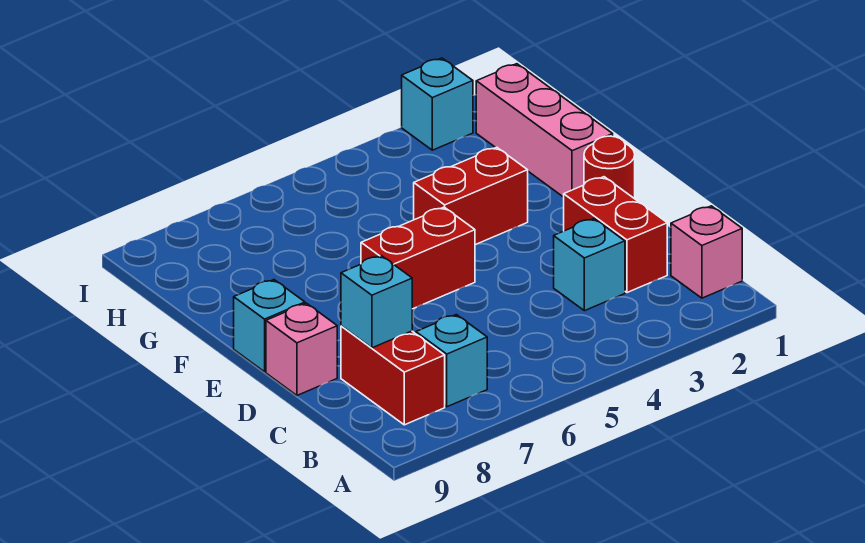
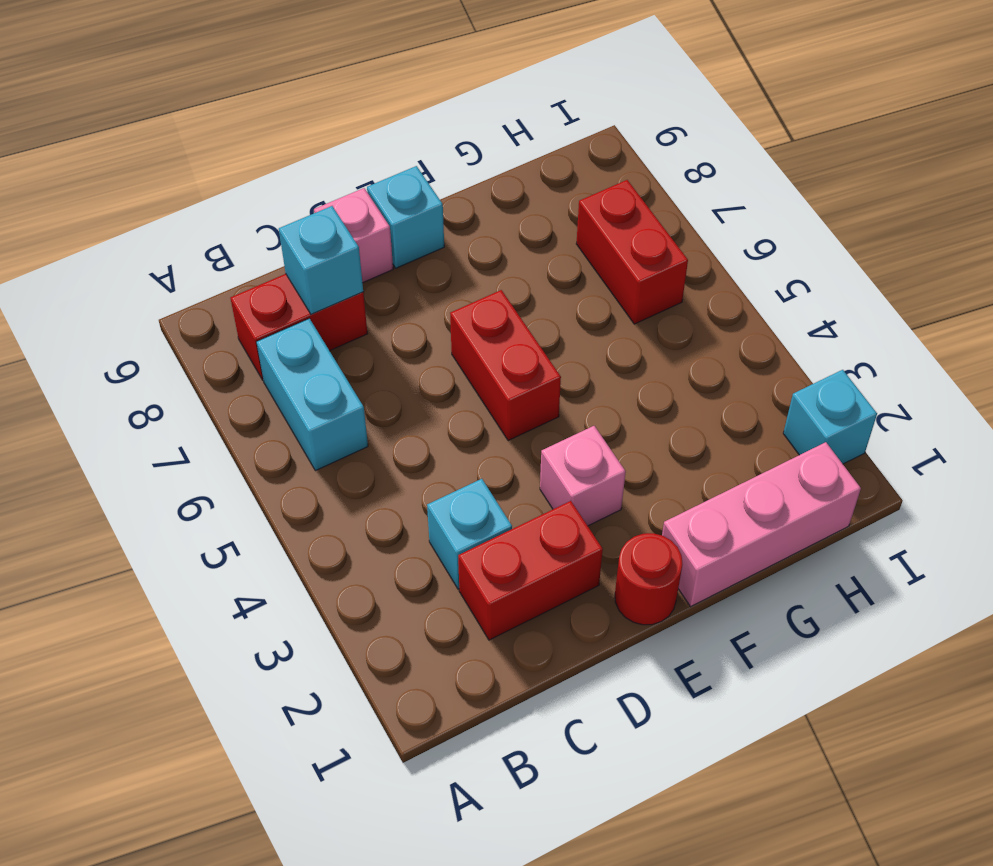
pink 1x1 brick [671,206,742,298] -> pink 1x1 brick moved to [540,426,626,526]
cyan 1x1 brick [416,315,487,407] -> cyan 1x2 brick [256,318,368,471]
red 1x2 brick [414,147,528,245] -> red 1x2 brick moved to [576,180,688,324]

